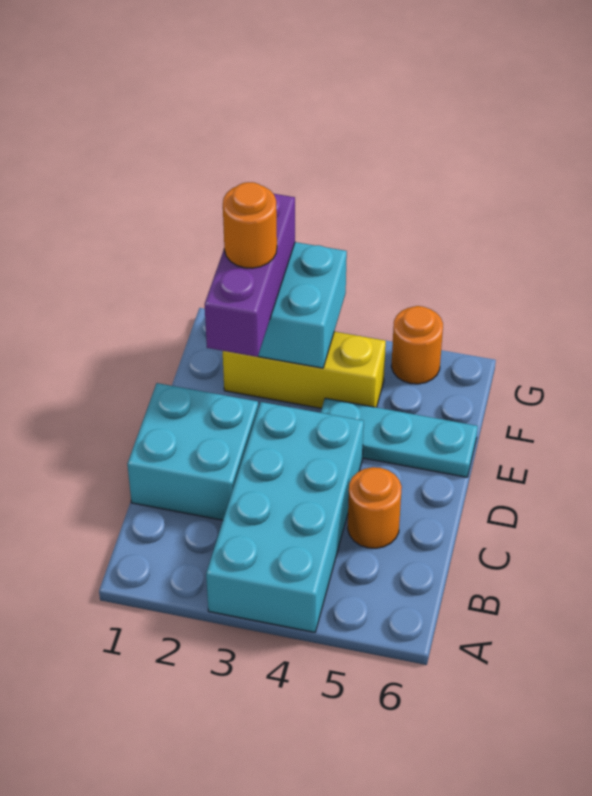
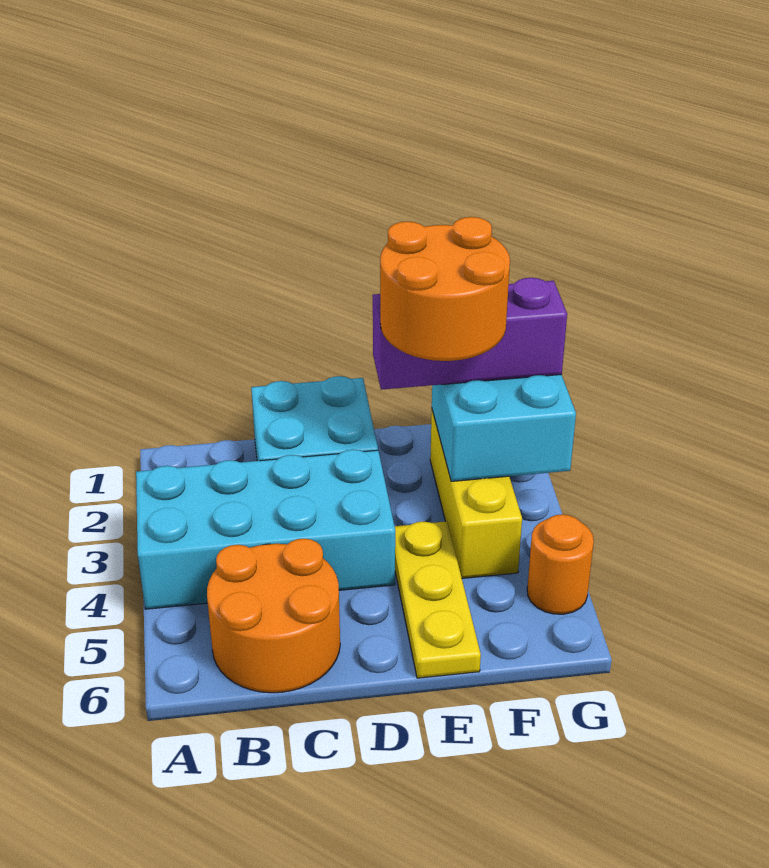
orange 1x1 round brick [348,467,402,548] -> orange 2x2 round brick [207,539,340,693]
cyan 1x3 plate [321,398,478,477] -> yellow 1x3 plate [395,521,481,678]
orange 1x1 round brick [223,182,277,268] -> orange 2x2 round brick [380,217,510,361]

